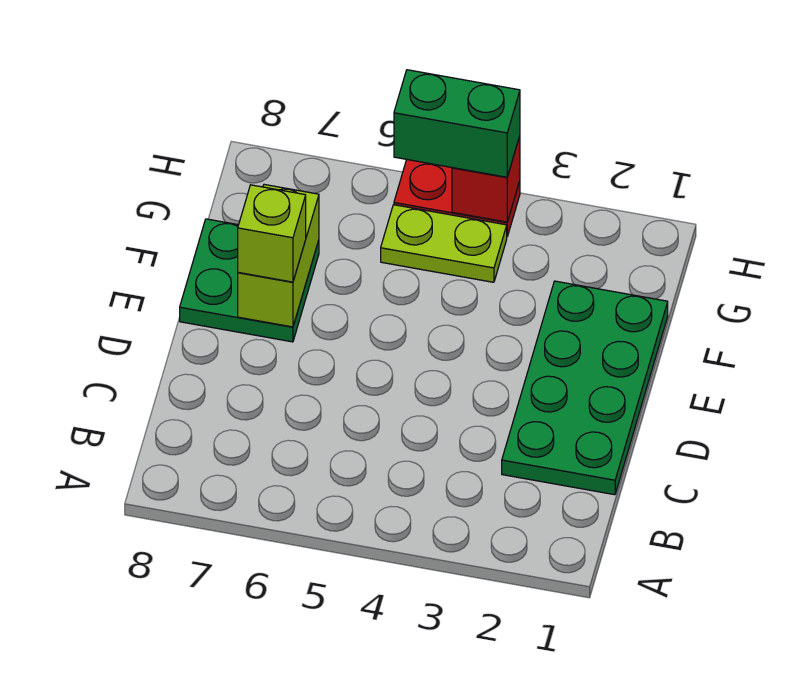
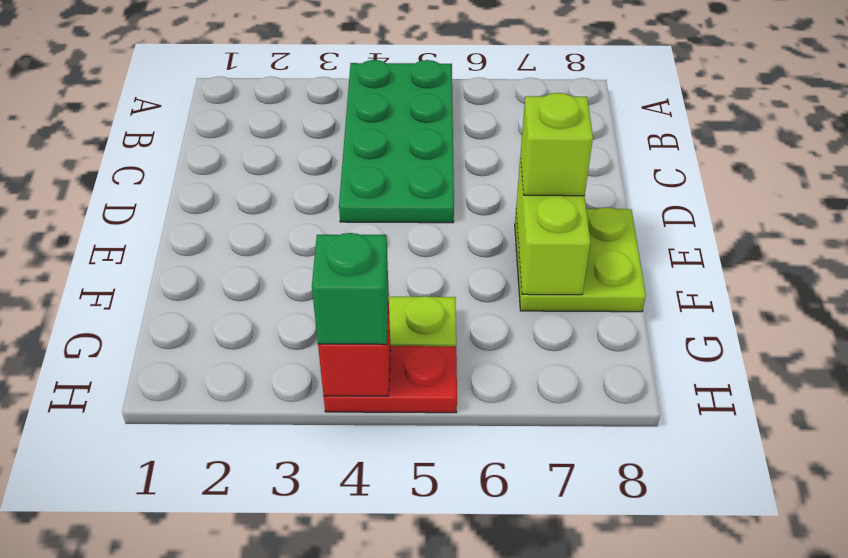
green 2x4 plate [502,281,668,495] -> green 2x4 plate moved to [339,60,454,223]
green 2x2 plate [180,219,319,342] -> lime 2x2 plate [515,207,646,312]
green 1x2 brick [394,70,520,177] -> green 1x1 brick [312,233,389,344]

